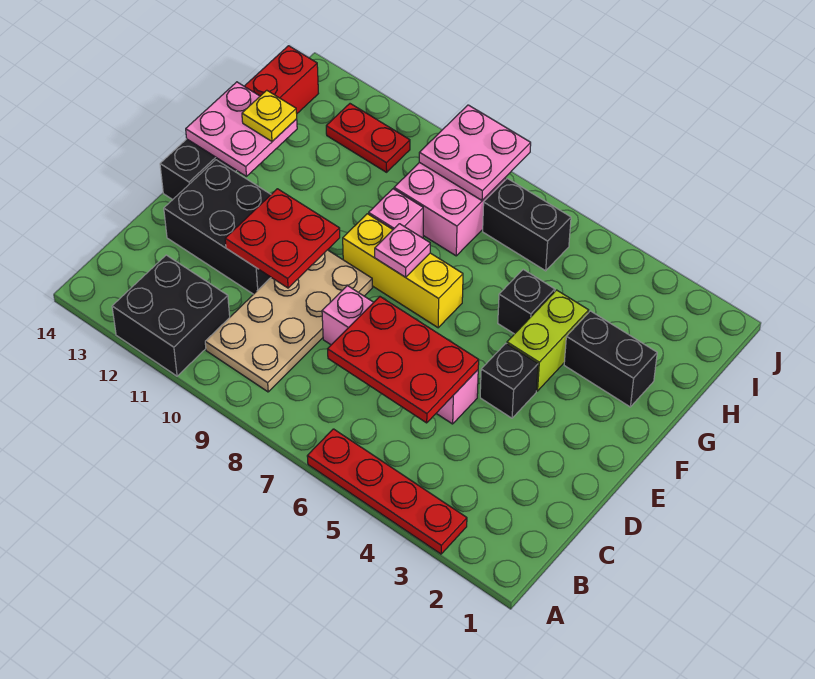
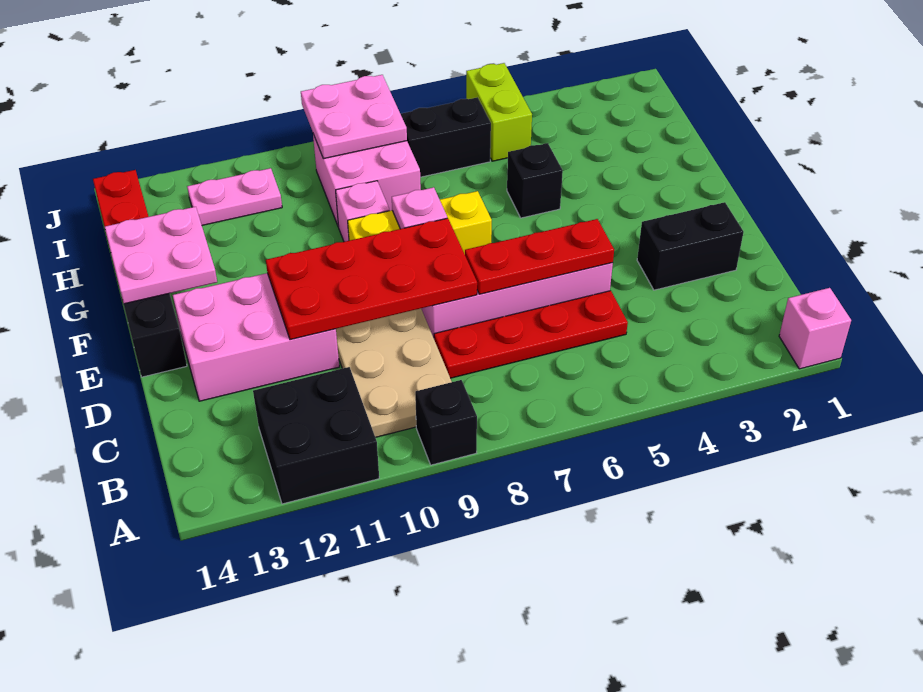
none -> pink 1x1 brick [779,288,851,369]
red 1x4 plate [307,429,467,554] -> red 1x4 plate moved to [434,291,628,378]
red 2x3 plate [328,297,479,423] -> red 1x3 plate [465,219,614,294]
red 2x2 plate [225,189,340,288] -> red 2x4 plate [266,218,477,340]
black 2x3 brick [164,160,271,294] -> pink 2x3 brick [173,273,339,401]
black 1x1 brick [480,344,538,418] -> black 1x1 brick moved to [415,380,477,465]
lime 1x2 brick [507,290,589,391] -> lime 1x2 brick moved to [466,63,532,161]
black 1x2 brick [564,311,657,407] -> black 1x2 brick moved to [637,202,744,290]
yellow 1x1 plate [242,90,297,141] -> none
red 1x2 plate [326,104,410,172] -> pink 1x2 plate [187,168,282,225]

